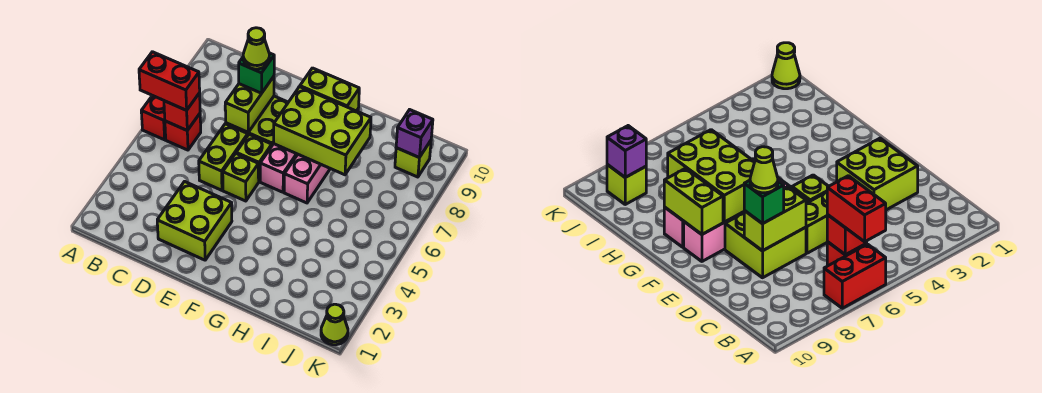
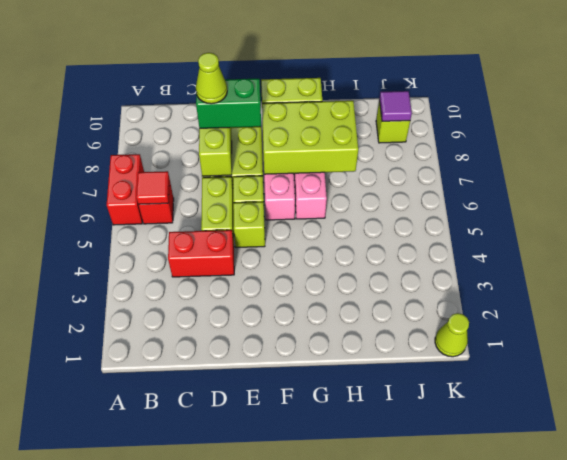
red 1x2 brick [139,52,200,110] -> red 1x2 brick moved to [168,230,234,277]
red 1x1 brick [164,93,200,130] -> red 1x1 tile [136,171,169,204]
lime 2x2 brick [157,182,232,260] -> none
green 1x1 brick [239,53,274,93] -> green 1x2 brick [196,79,261,128]
purple 1x1 brick [396,110,433,158] -> purple 1x1 tile [379,91,412,121]

